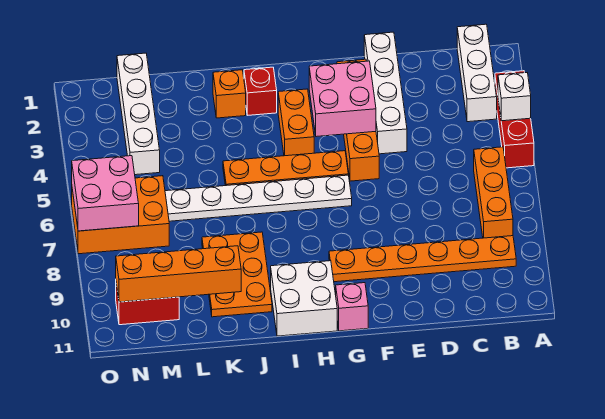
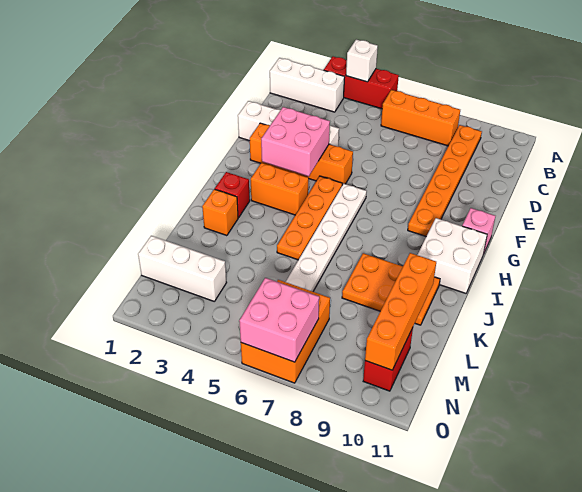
white 1x4 brick [117,53,160,175] -> white 1x3 brick [138,236,227,301]

